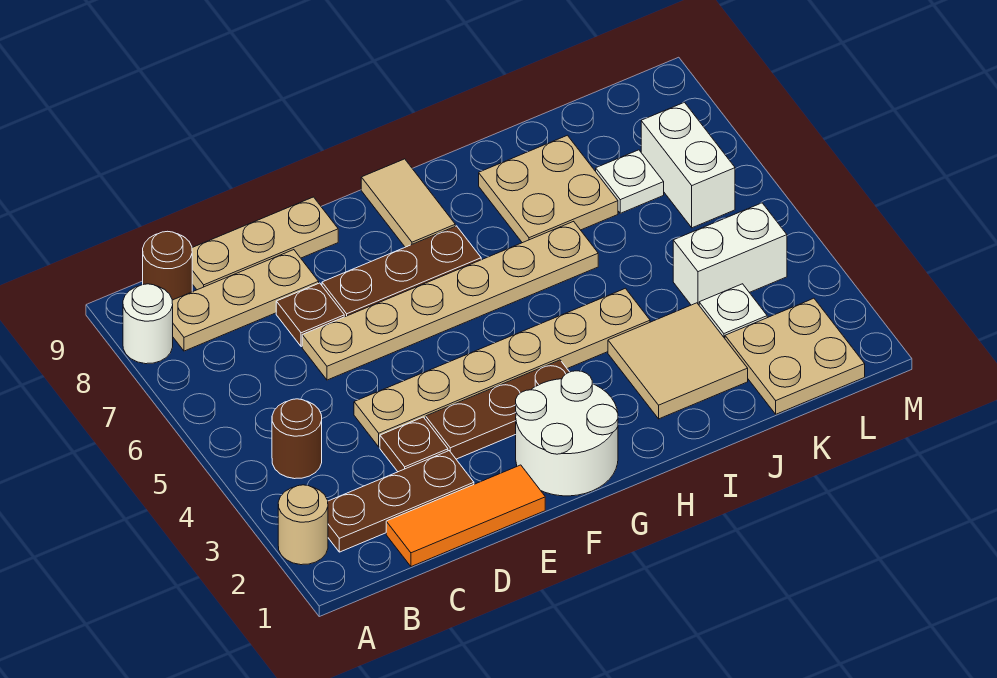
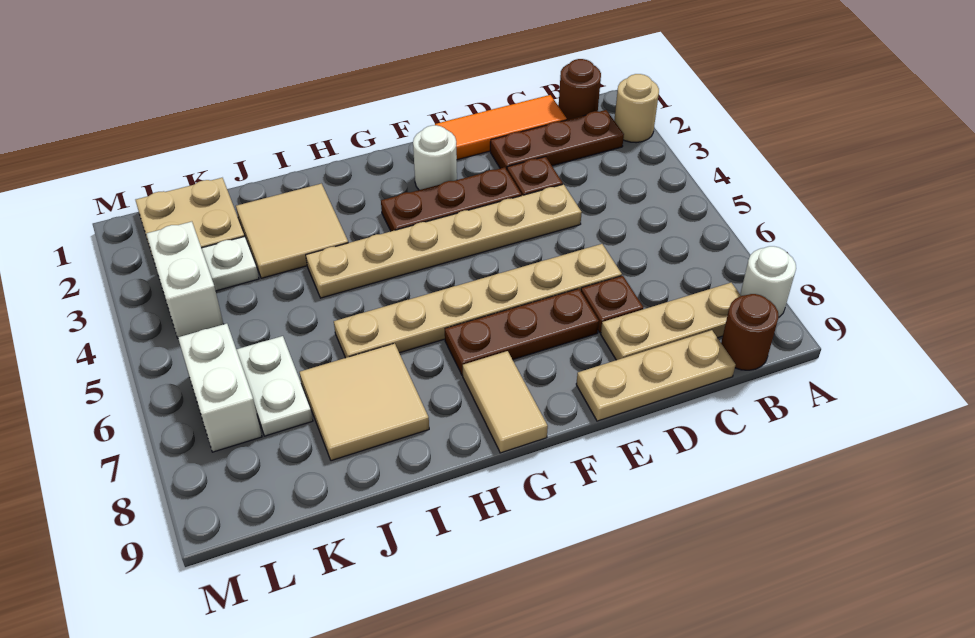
brown 1x1 round brick [272,399,322,479] -> brown 1x1 round brick moved to [559,59,601,120]
white 2x2 round brick [516,371,618,496] -> white 1x1 round brick [413,125,457,190]
tan 2x2 plate [479,135,618,243] -> tan 2x2 tile [299,343,429,461]
white 1x2 brick [673,203,787,305] -> white 1x2 brick turned to [146,222,223,338]
white 1x1 plate [596,150,664,213] -> white 1x2 plate [236,336,313,436]

